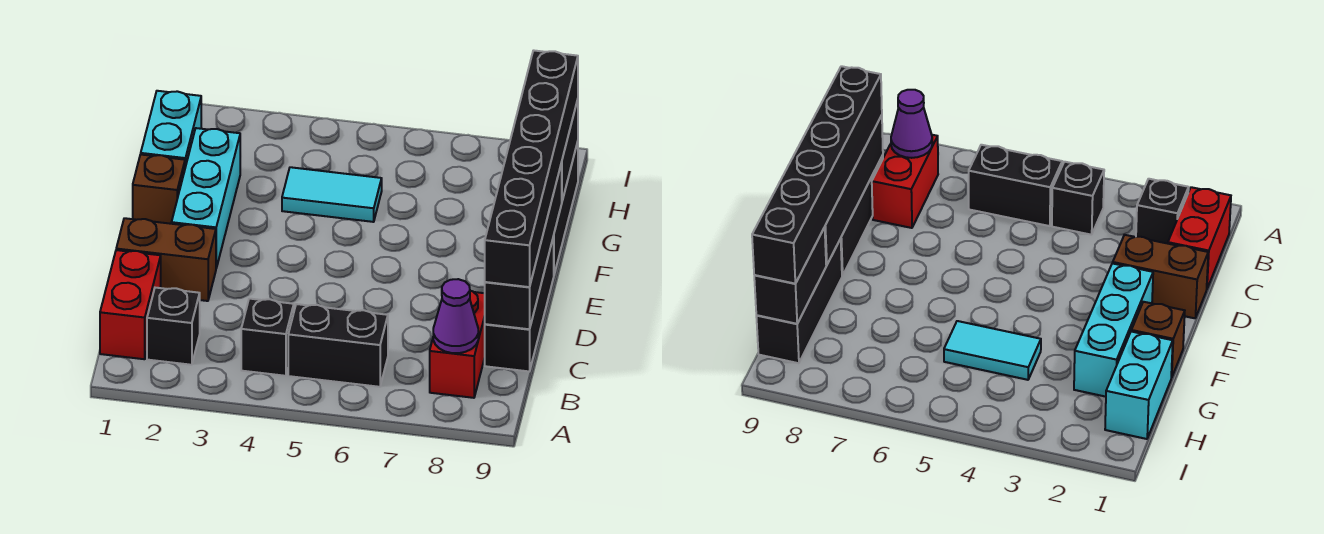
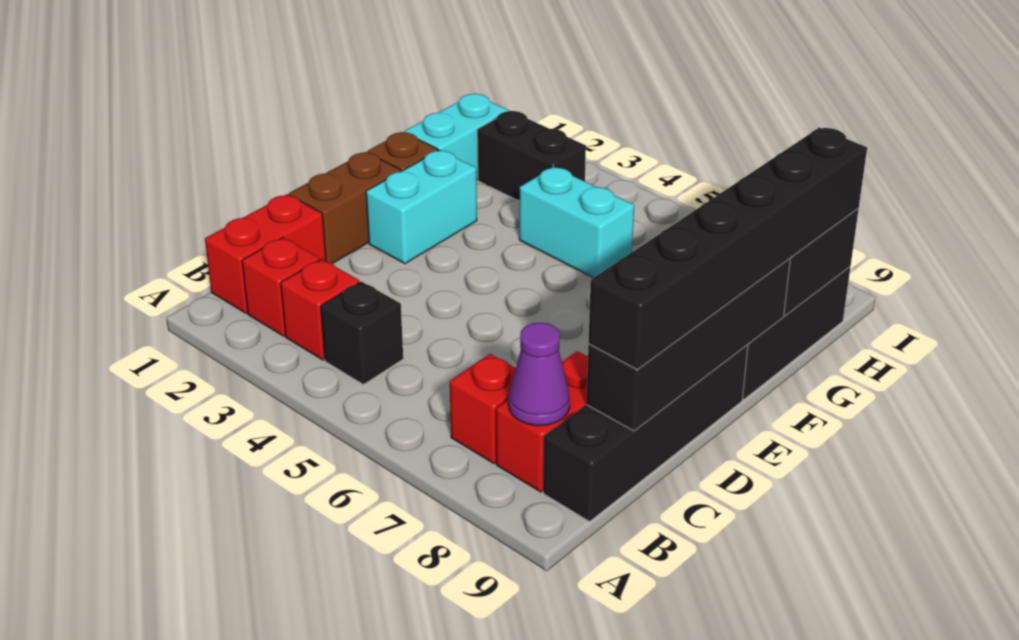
black 1x1 brick [147,288,200,365] -> red 1x1 brick [242,237,320,336]
none -> red 1x1 brick [281,259,360,360]
black 1x2 brick [288,304,388,387] -> black 1x2 brick moved to [477,111,586,201]
none -> red 1x1 brick [450,354,516,464]
black 1x3 brick [485,236,554,371] -> black 1x4 brick [543,345,748,521]
brown 1x2 brick [116,218,216,301] -> brown 1x2 brick turned to [289,152,401,264]
cyan 1x3 brick [171,128,240,268] -> cyan 1x2 brick [366,150,477,264]
cyan 1x2 tile [282,167,382,222] -> cyan 1x2 brick [519,167,634,278]

